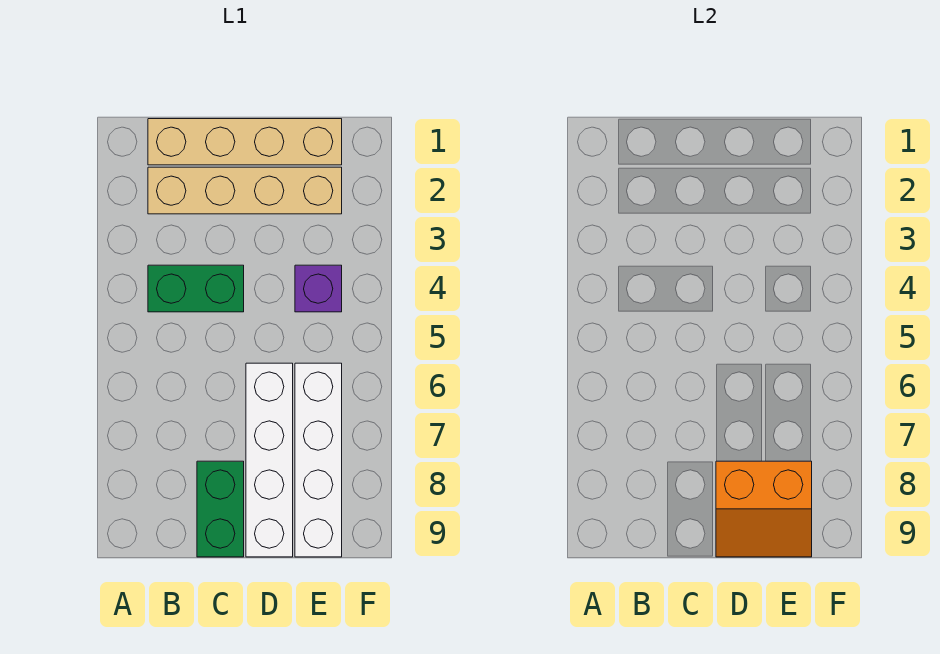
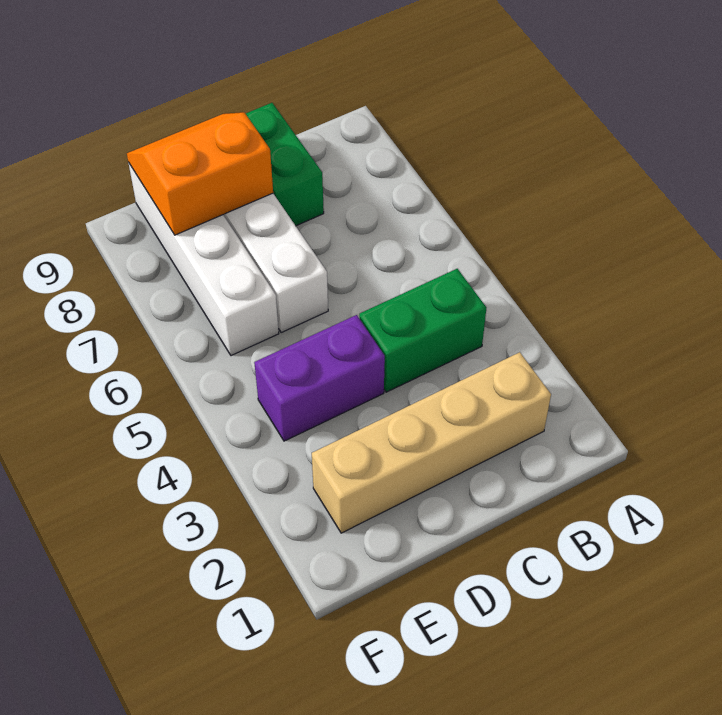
tan 1x4 brick [148,119,342,165] -> none
purple 1x1 brick [295,265,342,312] -> purple 1x2 brick [254,315,385,441]

